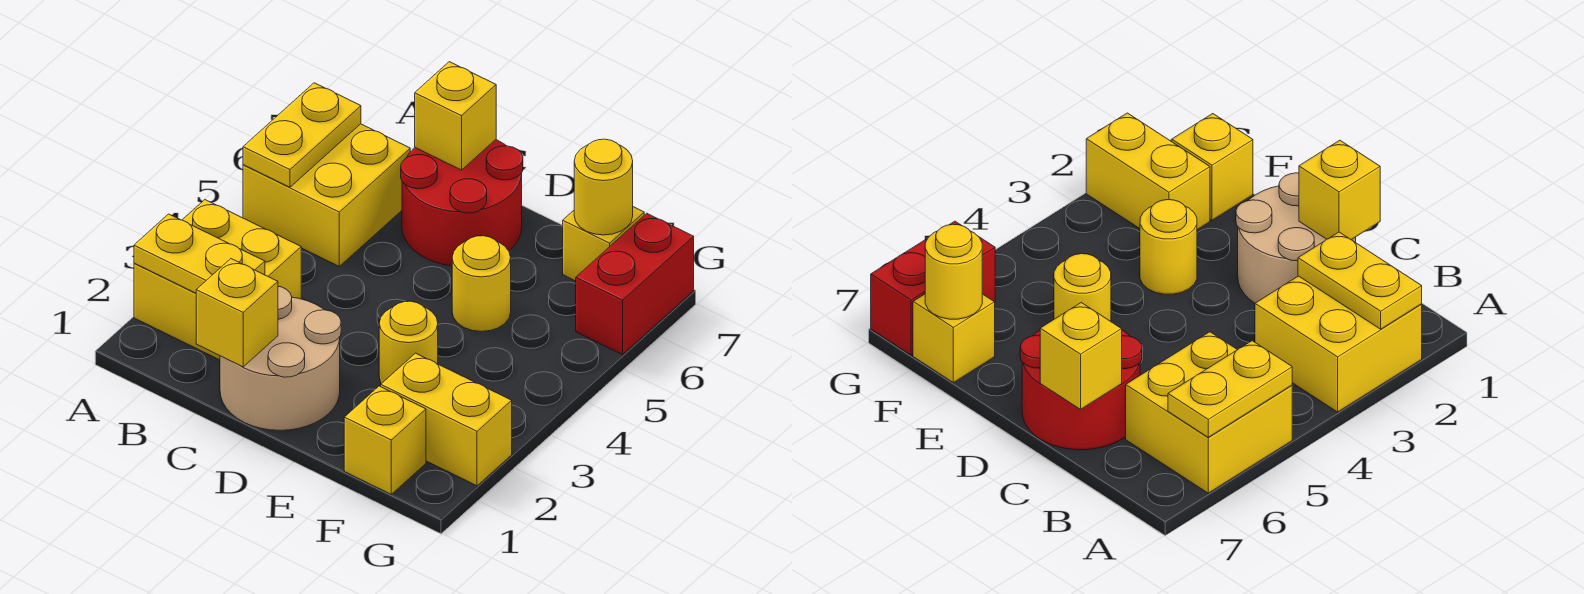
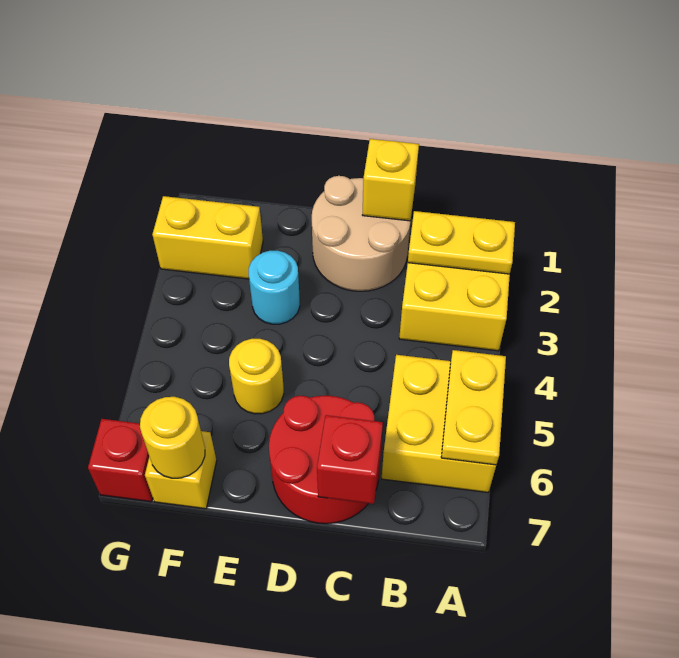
yellow 1x1 brick [415,62,496,170] -> red 1x1 brick [317,415,383,504]
yellow 1x1 round brick [379,301,438,384] -> cyan 1x1 round brick [249,251,300,324]
yellow 1x1 brick [344,386,426,494] -> none
red 1x2 brick [576,213,694,355] -> red 1x1 brick [88,419,153,502]

